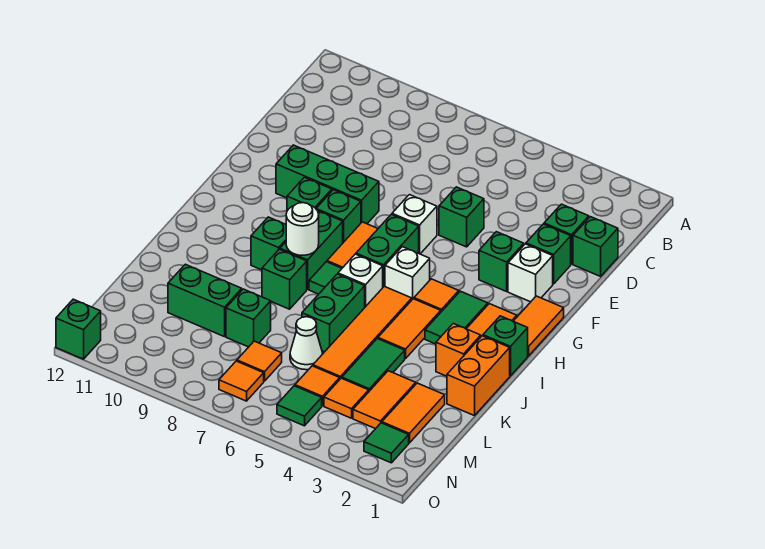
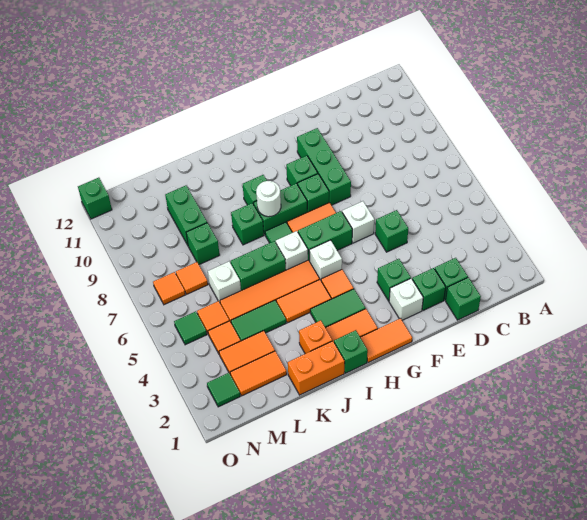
white 1x1 cone [290,317,323,370] -> white 1x1 brick [208,262,241,302]

